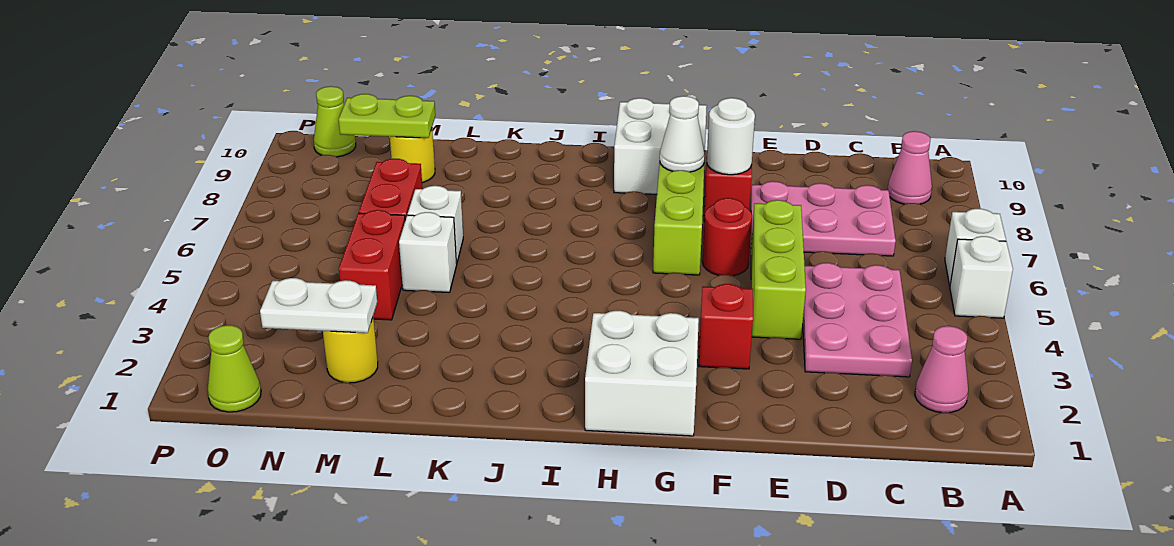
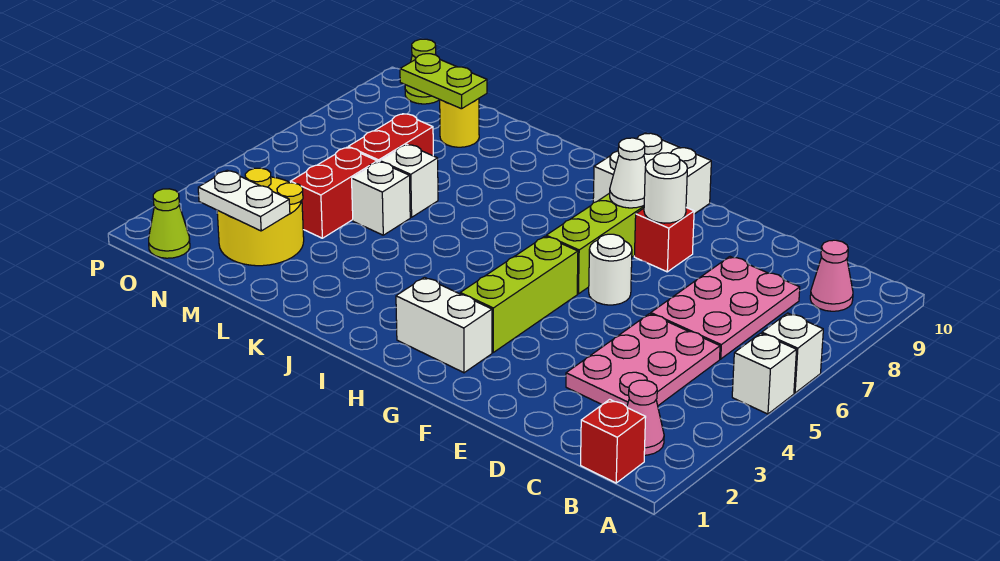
pink 2x3 plate [751,181,896,256] -> pink 2x3 plate turned to [651,257,800,359]
lime 1x3 brick [751,200,806,339] -> lime 1x3 brick moved to [460,236,578,352]
red 1x1 brick [699,284,753,369] -> red 1x1 brick moved to [581,399,646,483]
red 1x1 round brick [703,198,752,276] -> white 1x1 round brick [589,234,632,305]
white 2x2 brick [585,311,699,436] -> white 1x2 brick [396,277,492,373]
yellow 1x1 round brick [323,318,378,383] -> yellow 2x2 round brick [217,168,304,266]

